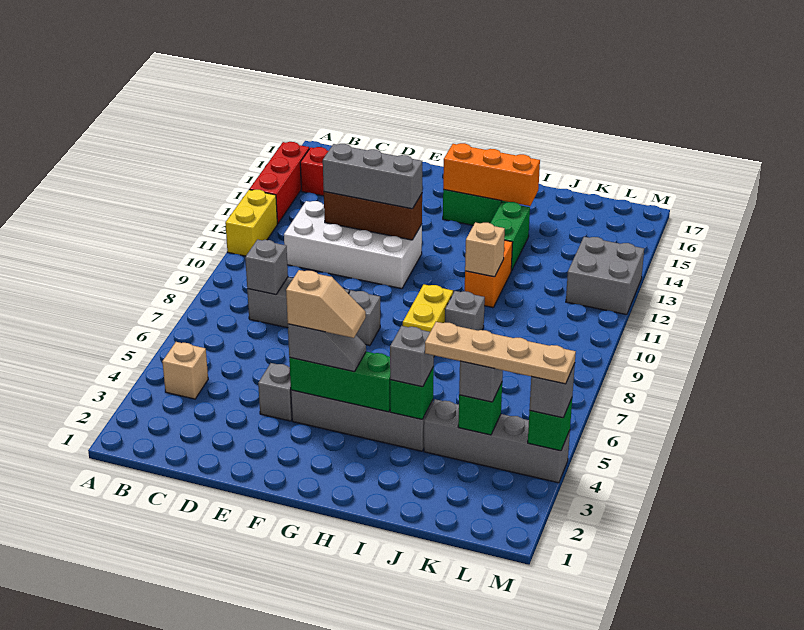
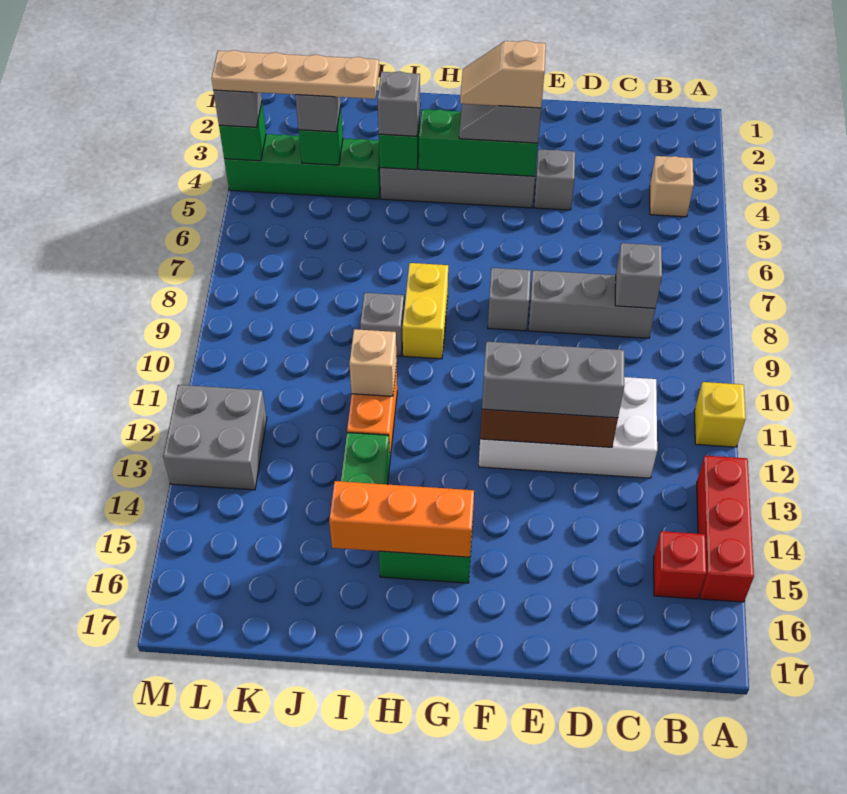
yellow 1x2 brick [225,190,277,256] -> yellow 1x1 brick [694,382,746,447]
grey 1x4 brick [424,399,570,483] -> green 1x4 brick [224,134,381,199]

